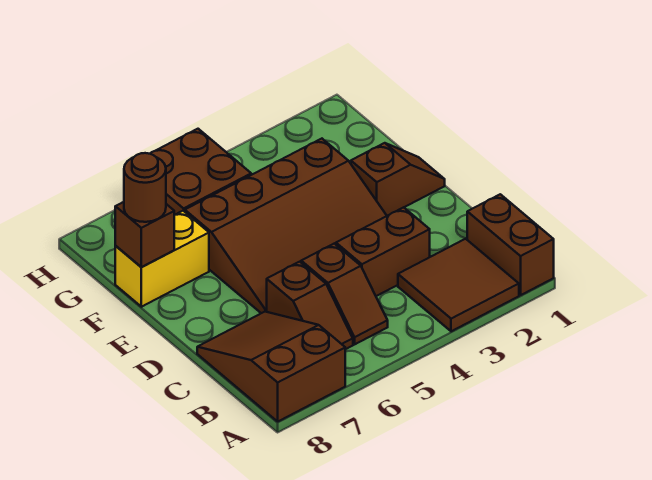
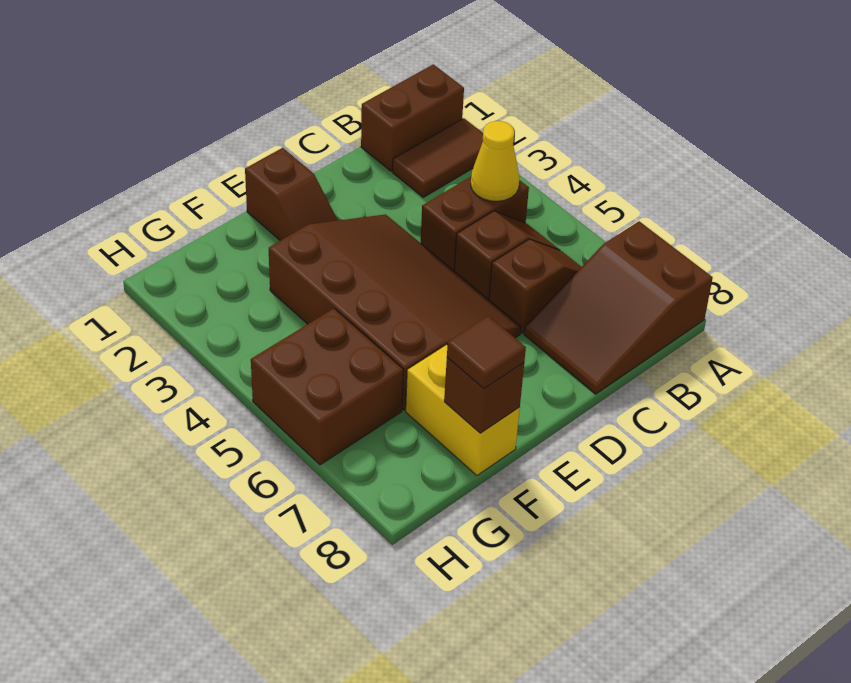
brown 2x2 tile [398,239,519,331] -> brown 1x2 tile [393,118,483,197]
none -> yellow 1x1 cone [471,121,519,201]
brown 1x2 brick [336,207,430,296] -> brown 1x2 brick turned to [421,177,529,271]
brown 1x2 slope [351,143,445,216] -> brown 1x2 slope turned to [245,148,338,241]
brown 1x1 round brick [124,153,166,222] -> brown 1x1 tile [447,316,526,388]

